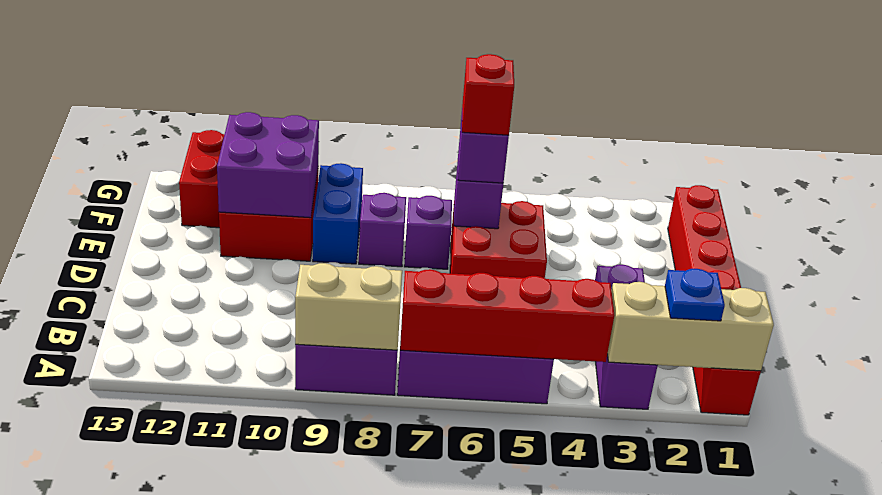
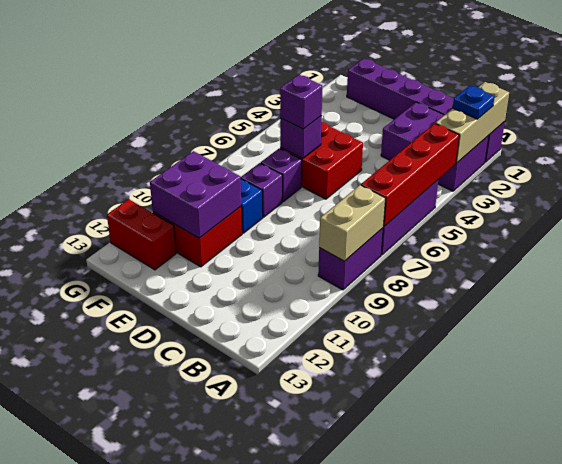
red 1x6 brick [668,185,761,415] -> purple 1x6 brick [347,58,505,162]
purple 1x3 brick [595,265,658,409] -> purple 2x3 brick [381,102,489,191]
red 1x1 brick [462,54,514,136] -> none

